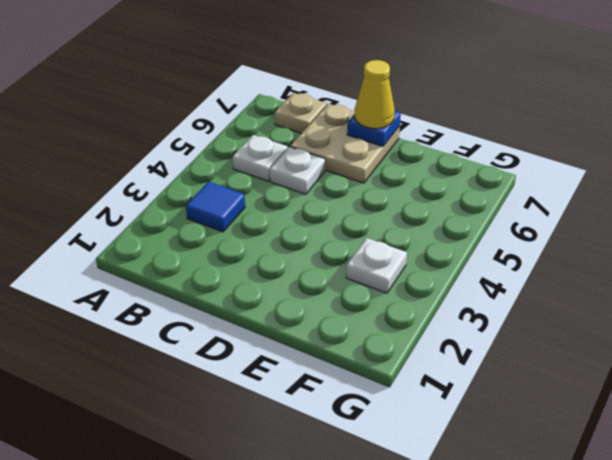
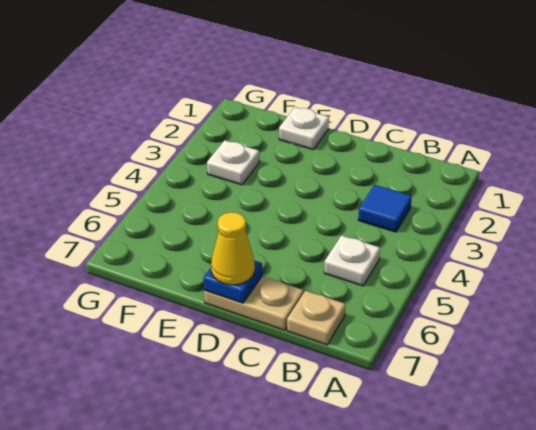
white 1x1 plate [270,147,325,194] -> white 1x1 plate moved to [279,107,329,150]
tan 2x2 plate [291,104,400,183] -> tan 1x2 plate [204,276,303,330]

